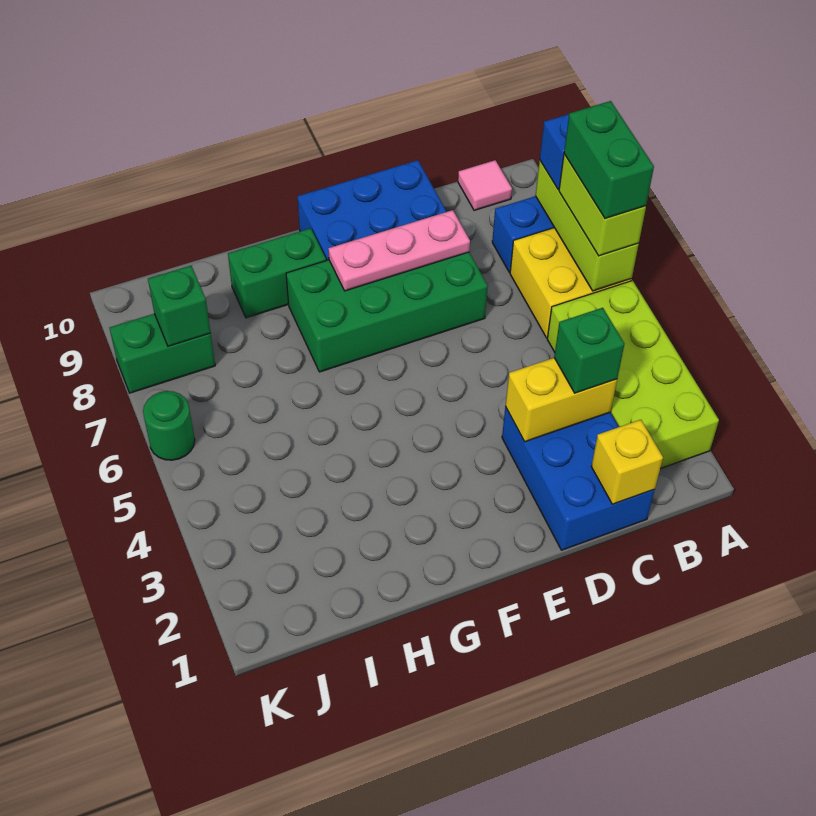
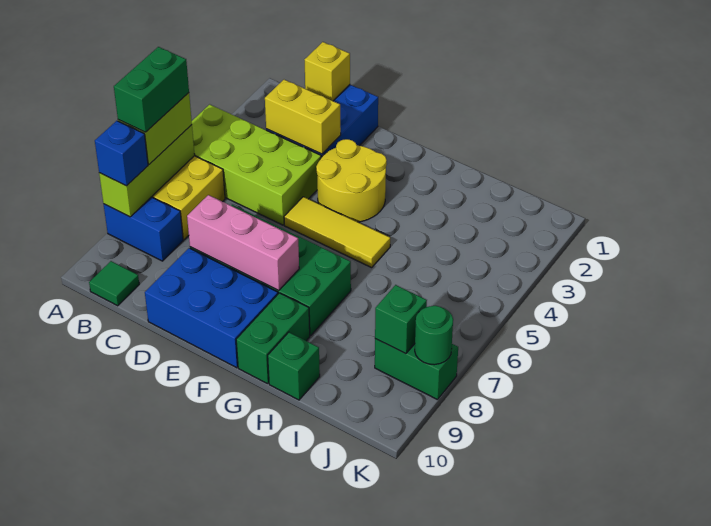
lime 2x4 brick [547,281,719,469] -> lime 2x4 brick turned to [192,104,321,225]
pink 1x1 tile [458,160,512,210] -> green 1x1 tile [89,261,139,306]
green 1x1 brick [554,308,624,393] -> green 1x1 brick moved to [268,332,320,400]
pink 1x3 plate [328,210,470,291] -> pink 1x3 brick [187,195,299,291]
none -> yellow 2x2 round brick [316,139,387,222]
none -> yellow 1x3 tile [284,197,390,268]
green 1x2 brick [228,228,326,318] -> green 1x2 brick turned to [236,293,310,384]
green 1x1 round brick [143,391,195,460] -> green 1x1 round brick moved to [415,306,453,365]

